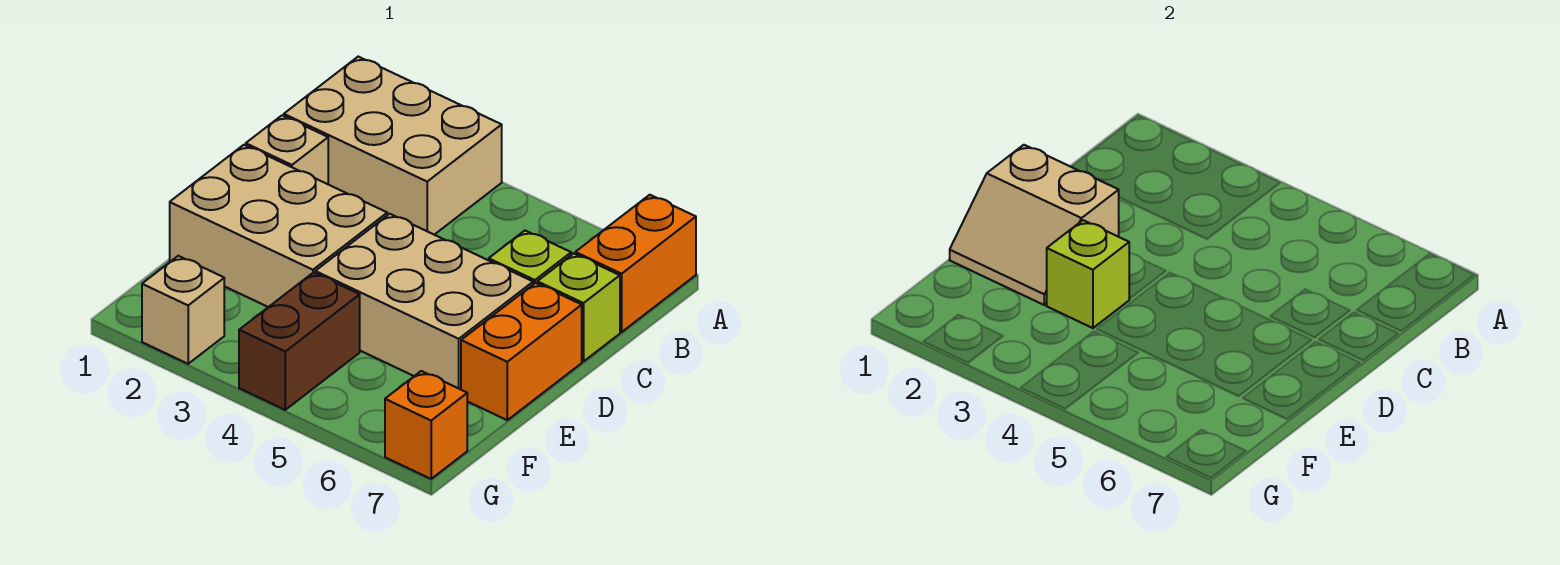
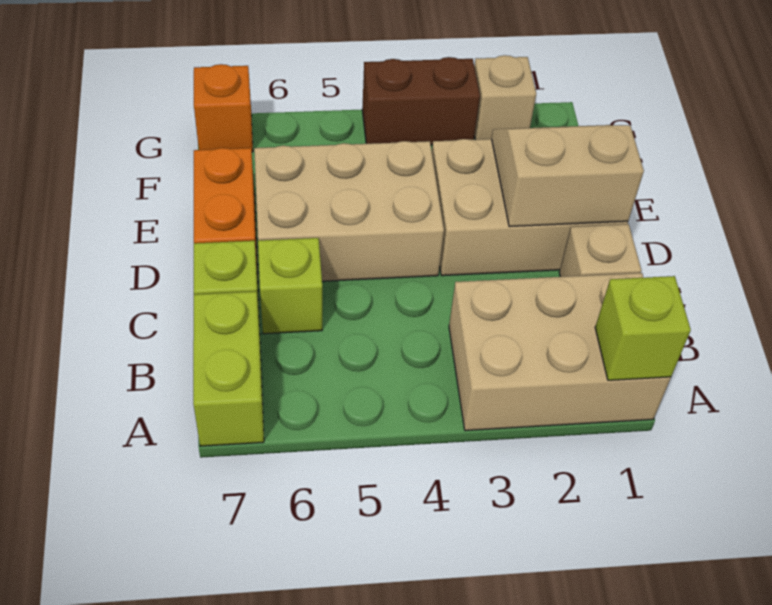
orange 1x2 brick [575,195,696,332] -> lime 1x2 brick [193,291,264,446]
lime 1x1 brick [1047,220,1129,328] -> lime 1x1 brick moved to [595,276,691,380]
brown 1x2 brick [239,273,360,410] -> brown 1x2 brick turned to [362,57,480,145]

